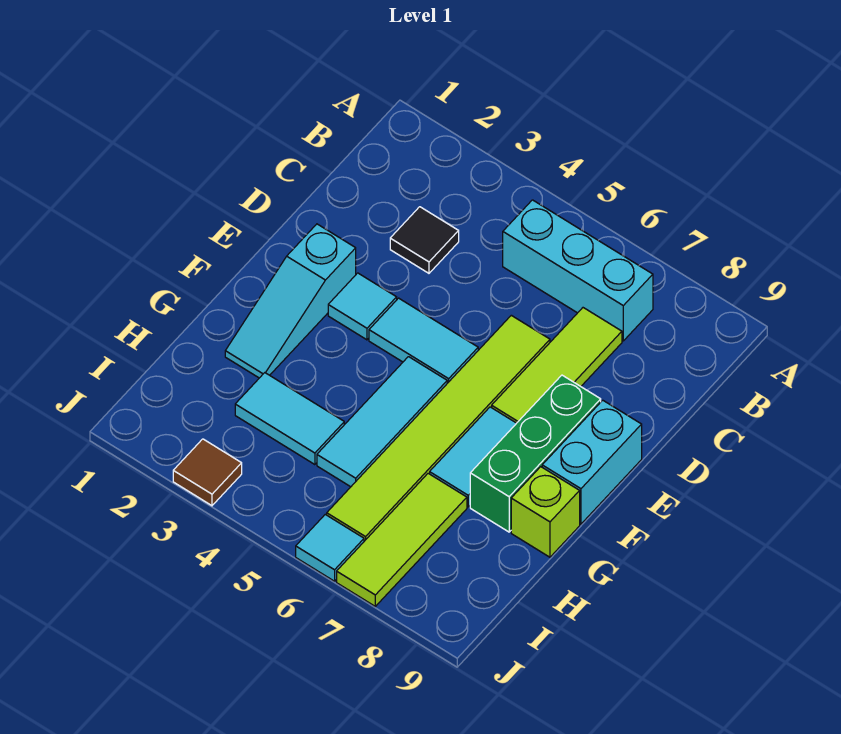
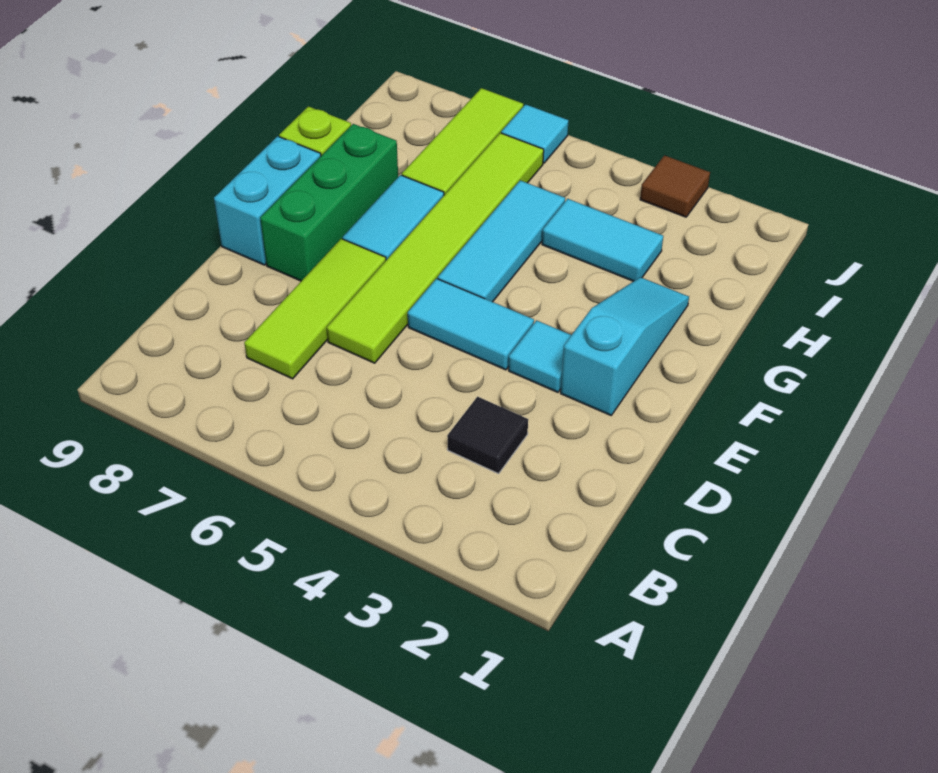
cyan 1x3 brick [503,200,653,341] -> none

